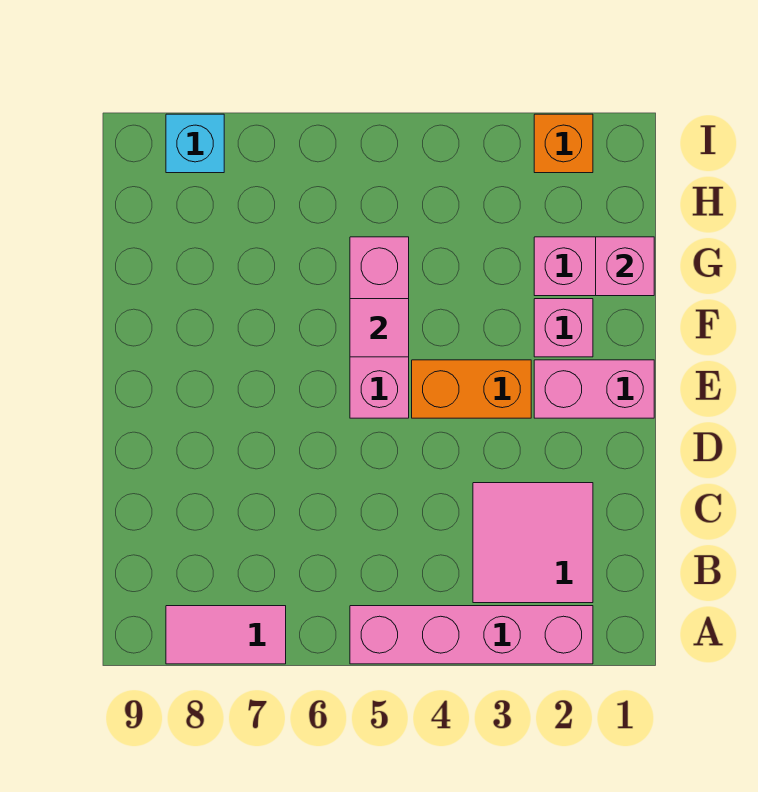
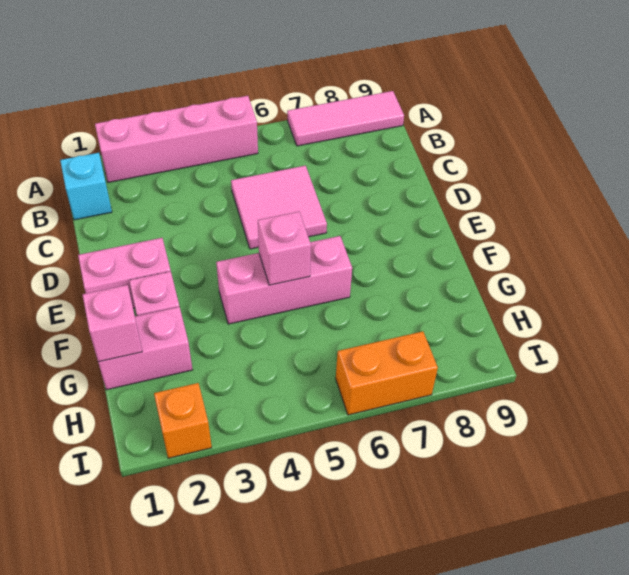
pink 1x2 tile [166,606,286,664] -> pink 1x3 tile [287,91,404,146]
pink 2x2 tile [473,483,593,603] -> pink 2x2 tile moved to [231,166,327,249]
orange 1x2 brick [412,360,531,418] -> orange 1x2 brick moved to [336,331,438,415]
pink 1x3 brick [350,237,409,418] -> pink 1x3 brick turned to [216,236,352,324]
pink 1x1 tile [350,299,409,357] -> pink 1x1 brick [258,212,311,285]
cyan 1x1 brick [166,114,224,173] -> cyan 1x1 brick moved to [60,153,112,220]

